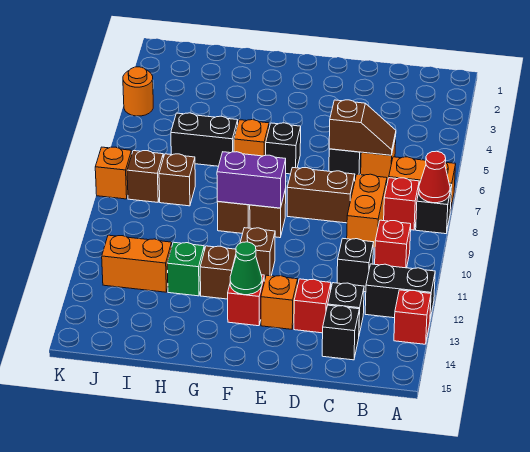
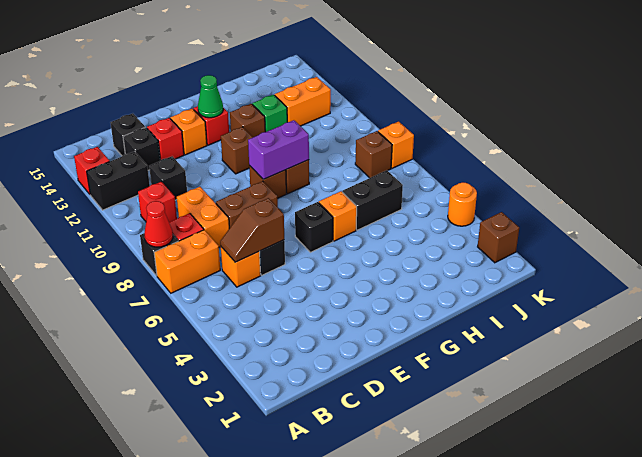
brown 1x1 brick [159,154,195,206] -> brown 1x1 brick moved to [478,212,519,263]

